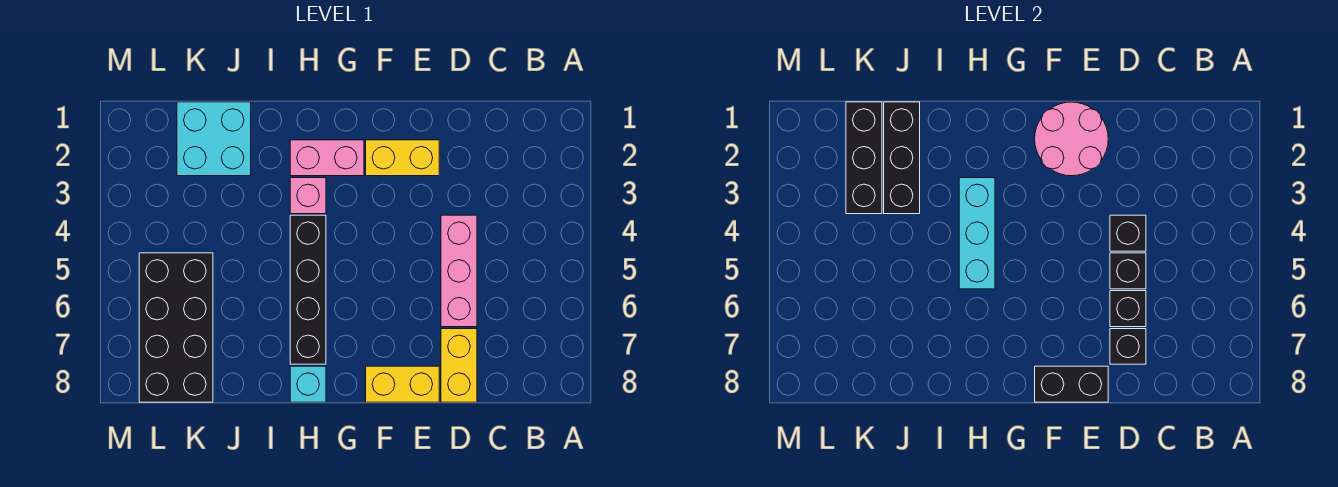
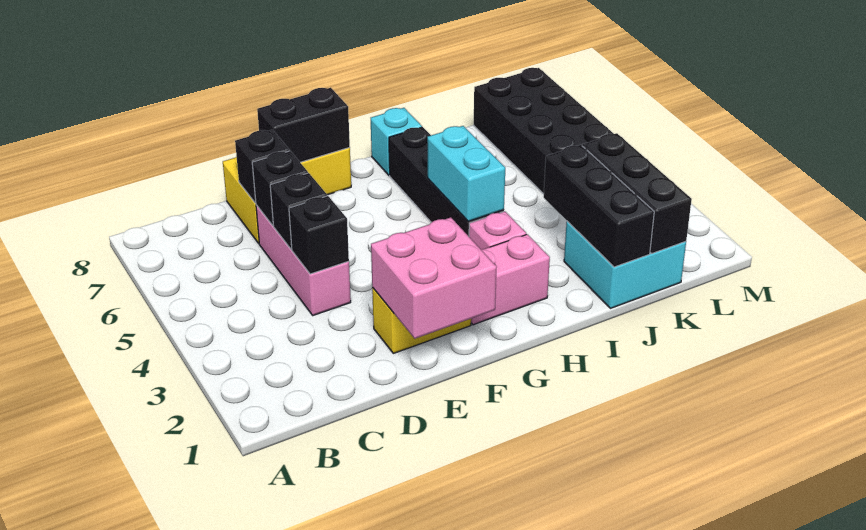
pink 2x2 round brick [1035,102,1108,176] -> pink 2x2 brick [371,217,497,339]
cyan 1x3 brick [959,178,995,289] -> cyan 1x2 brick [427,126,505,221]

